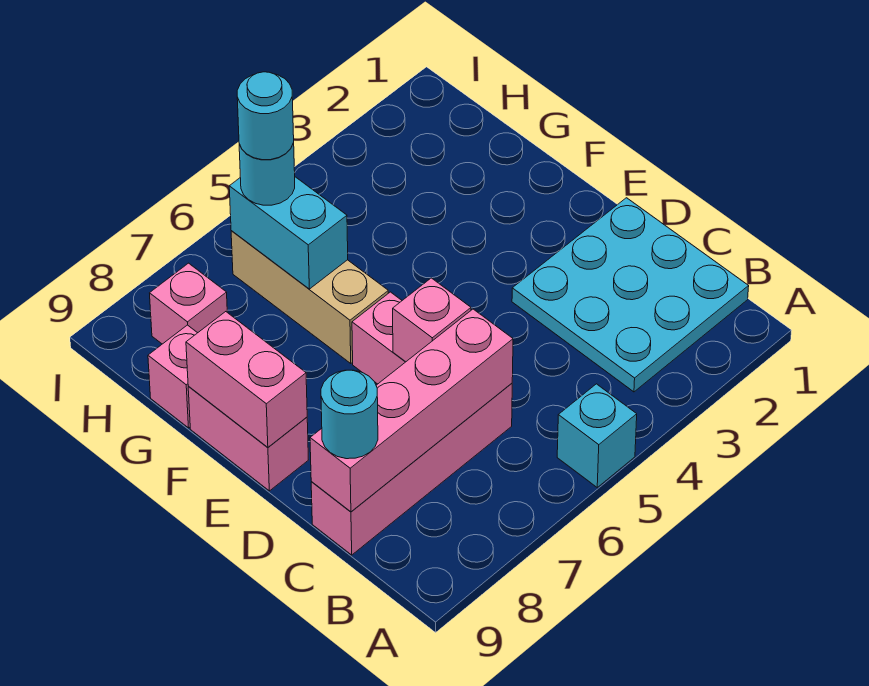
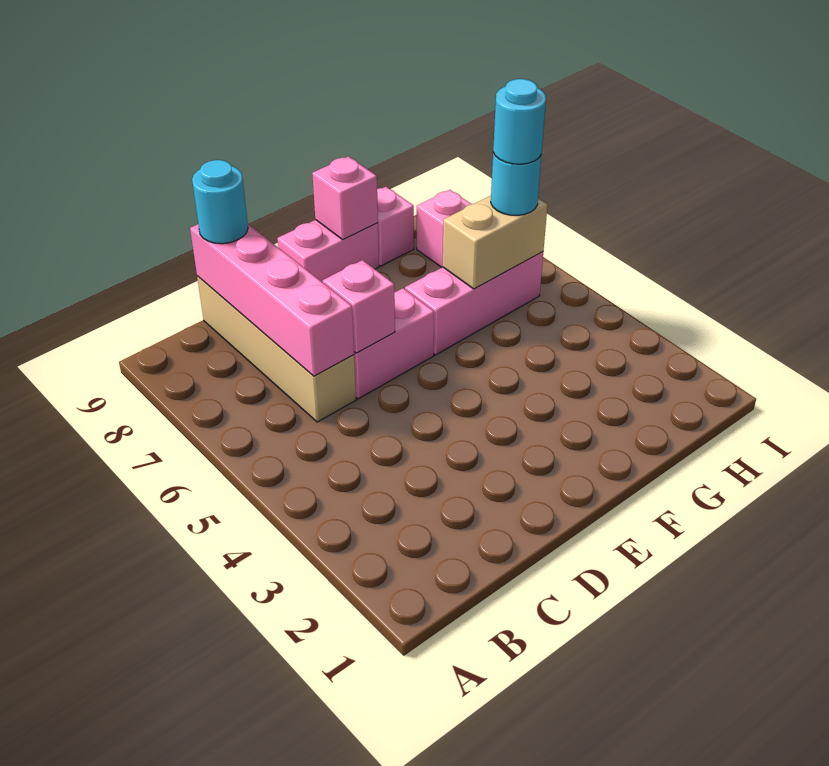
cyan 1x1 brick [557,384,637,487] -> none
cyan 3x3 plate [512,198,749,392] -> none
pink 1x4 brick [311,383,512,555] -> tan 1x4 brick [197,276,356,422]
pink 1x2 brick [186,312,307,447] -> pink 1x1 brick [312,156,378,240]
tan 1x3 brick [231,231,388,363] -> pink 1x3 brick [405,252,543,355]
cyan 1x2 brick [229,177,348,289] -> tan 1x2 brick [443,196,548,289]

